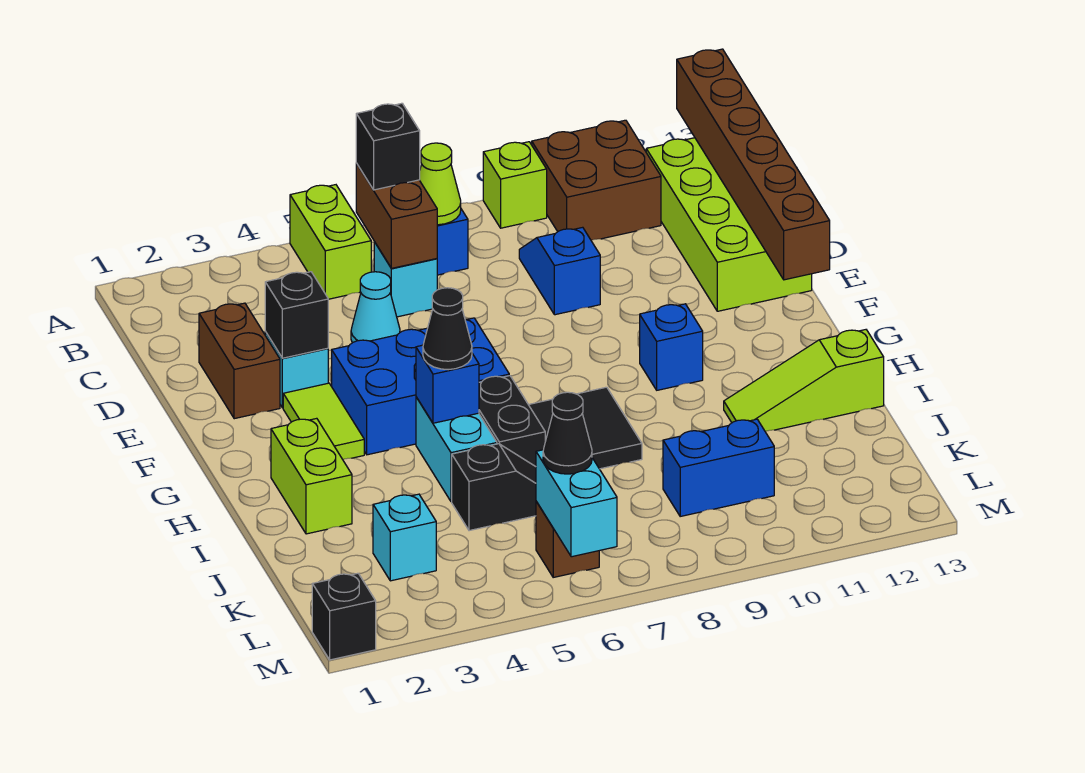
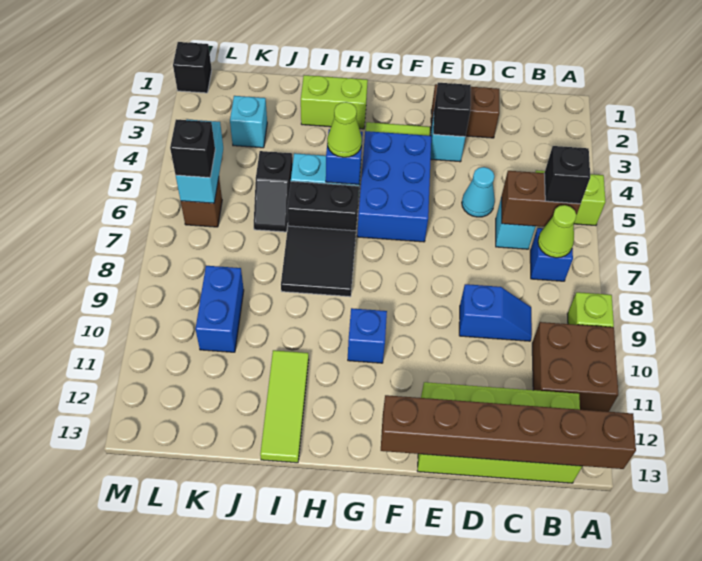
black 1x1 cone [423,288,472,370] -> lime 1x1 cone [327,102,362,157]
lime 1x3 slope [724,330,884,431] -> lime 1x3 tile [260,350,309,463]
cyan 1x2 brick [536,450,617,557] -> cyan 1x2 brick turned to [176,119,223,203]
black 1x1 cone [543,392,592,474] -> black 1x1 brick [170,120,215,178]

